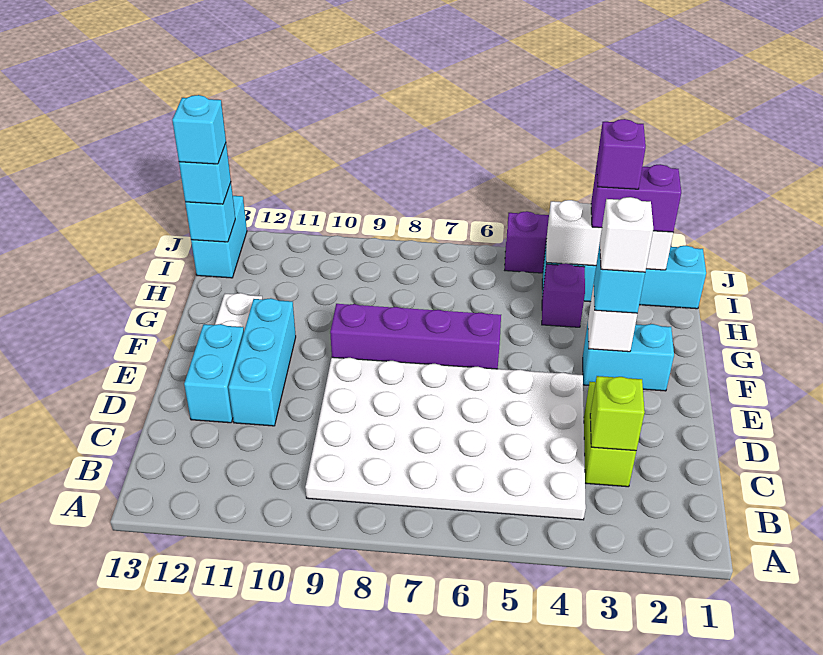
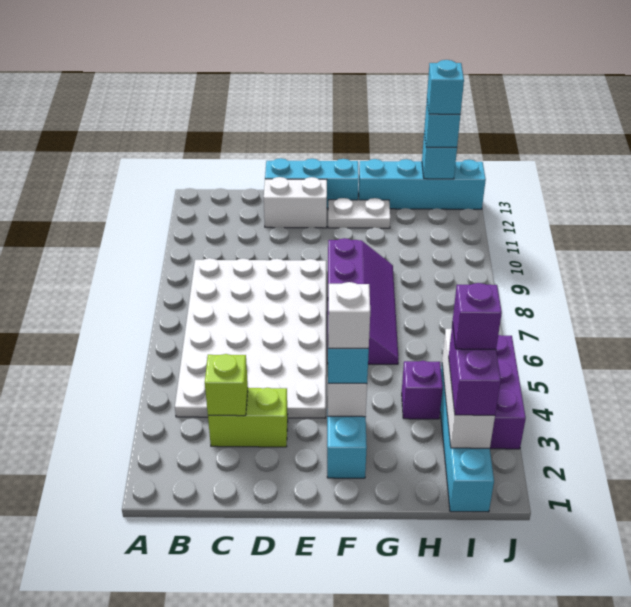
cyan 1x3 brick [228,298,296,426] -> cyan 1x3 brick moved to [265,158,359,208]
cyan 1x2 brick [184,324,244,423] -> white 1x2 brick [264,177,327,228]
cyan 1x2 brick [191,196,247,278] -> cyan 1x4 brick [358,159,486,209]

